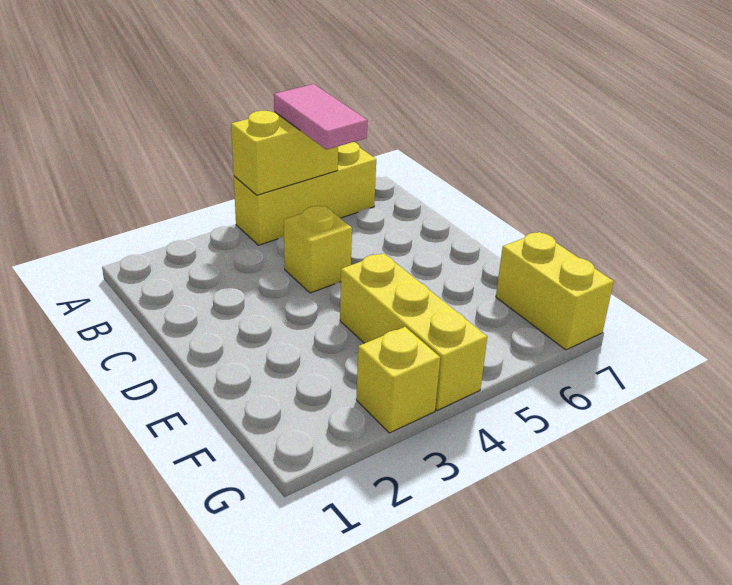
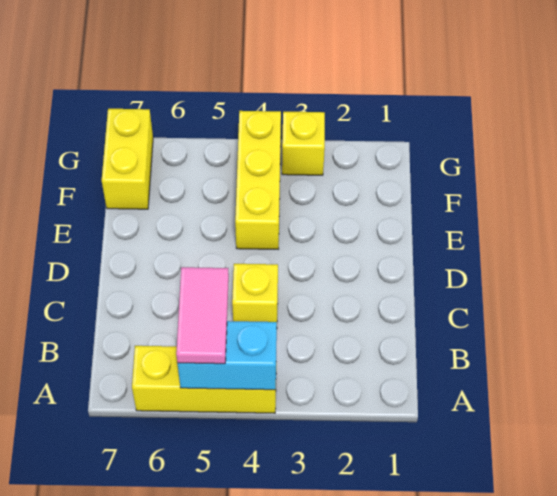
yellow 1x2 brick [231,111,338,195] -> cyan 1x2 brick [177,321,277,390]

